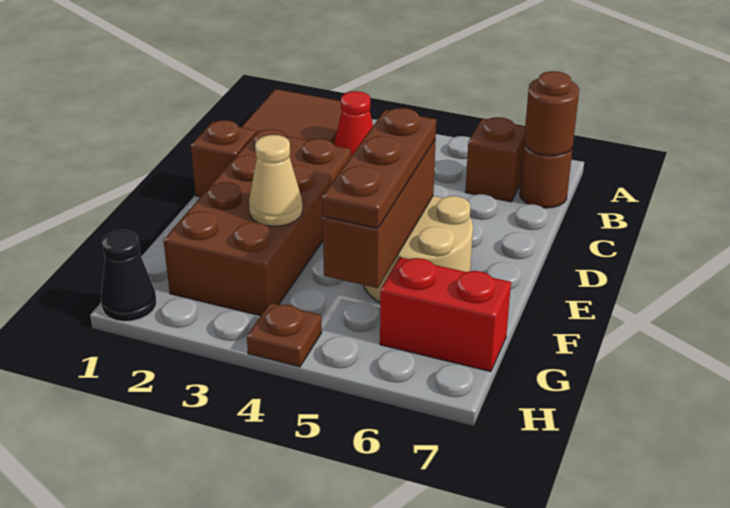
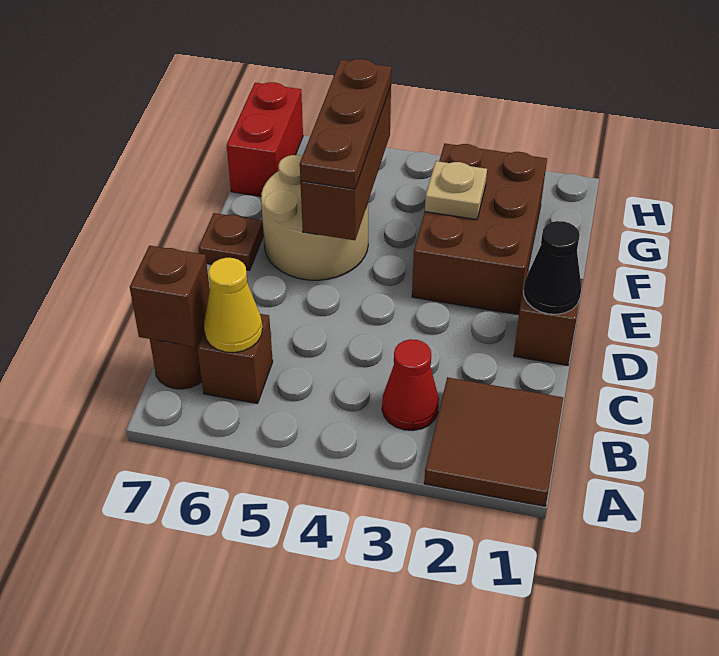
none -> yellow 1x1 cone [204,258,262,353]
brown 1x1 round brick [524,71,579,156] -> brown 1x1 brick [130,246,210,347]
brown 2x4 brick [163,129,351,316] -> brown 2x3 brick [412,143,547,315]
tan 1x1 cone [249,135,303,226] -> tan 1x1 plate [425,161,487,220]
red 1x2 brick [380,257,511,372] -> red 1x2 brick turned to [227,82,303,196]
black 1x1 cone [101,230,156,322] -> black 1x1 cone moved to [524,221,581,314]
brown 1x1 plate [247,303,322,367] -> brown 1x1 plate moved to [199,213,264,271]

